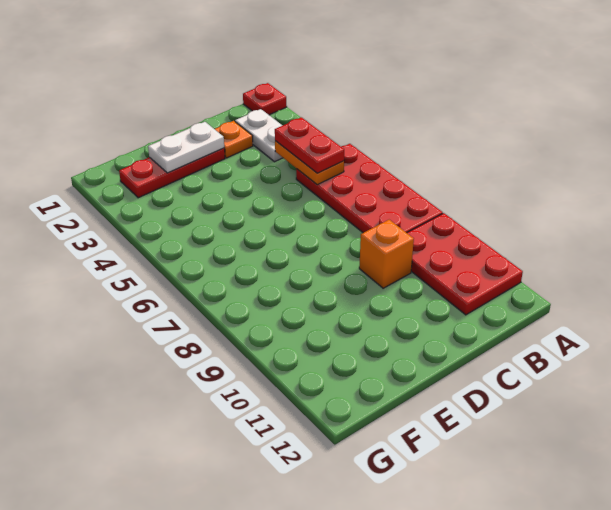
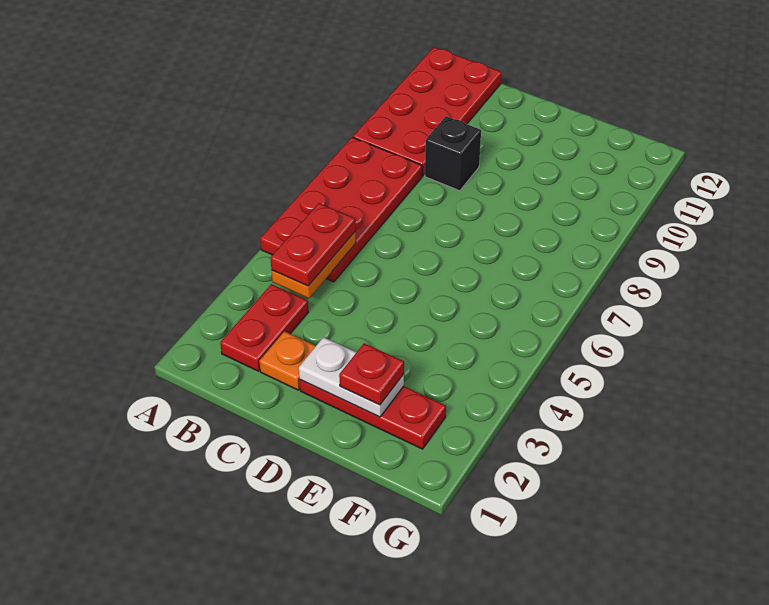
red 1x1 plate [243,83,287,115] -> red 1x1 plate moved to [339,343,404,405]
red 2x3 plate [407,213,523,315] -> red 2x4 plate [353,47,502,176]
white 1x2 plate [235,109,283,162] -> red 1x2 plate [220,284,308,371]
orange 1x1 brick [359,220,414,288] -> black 1x1 brick [425,116,481,191]

